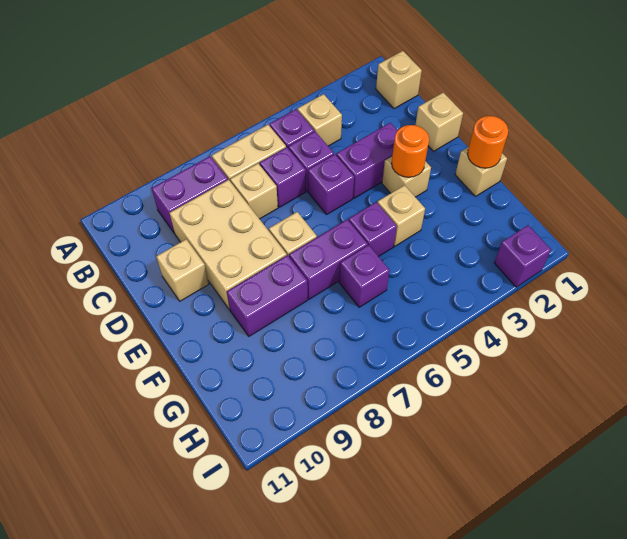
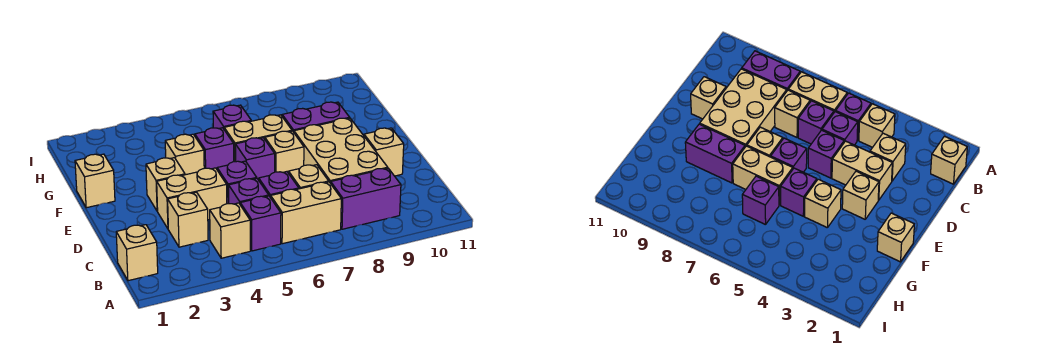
tan 1x1 brick [415,93,463,151] -> tan 1x1 brick moved to [168,192,208,247]
purple 1x2 brick [336,123,398,198] -> tan 1x2 brick [157,168,227,228]
orange 1x1 round brick [391,125,429,177] -> none
orange 1x1 round brick [468,116,508,168] -> none
purple 1x2 brick [289,220,368,299] -> tan 1x2 brick [224,115,292,162]
purple 1x1 brick [494,225,551,287] -> purple 1x1 brick moved to [235,138,275,180]

